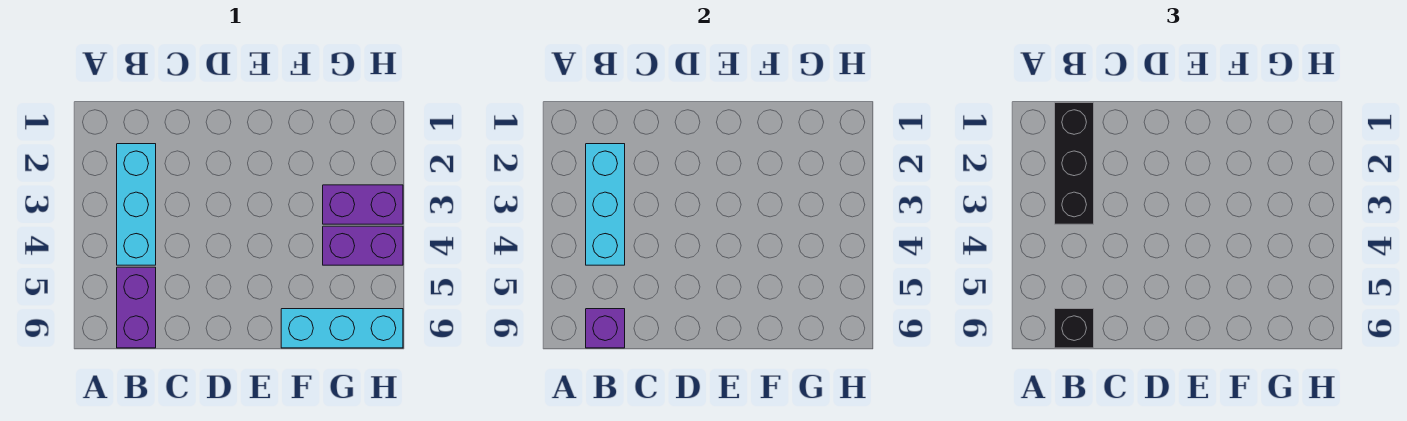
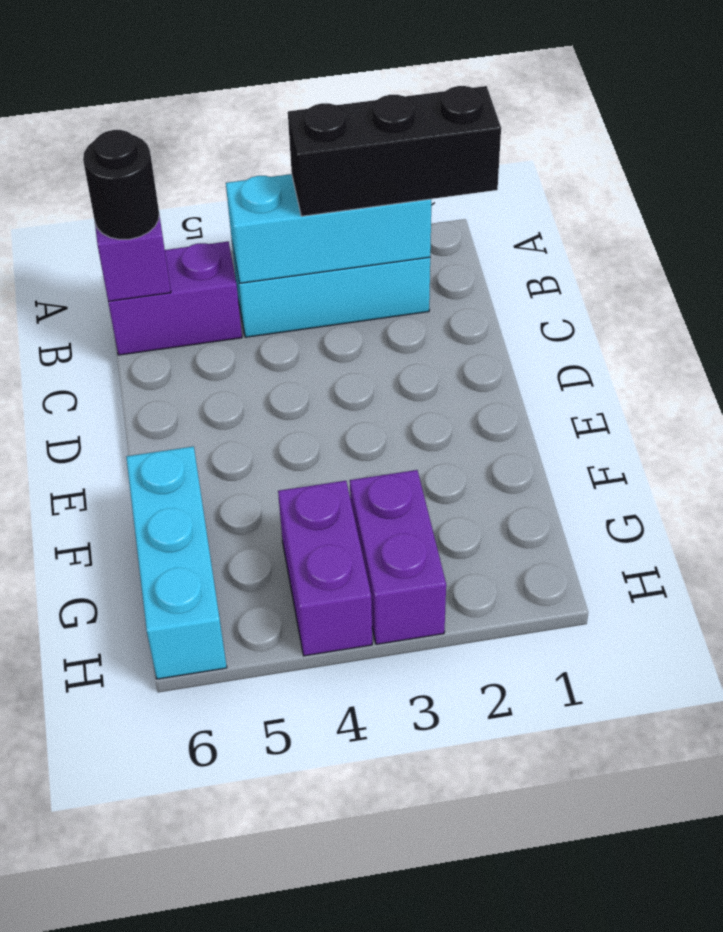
black 1x1 brick [1055,309,1094,348] -> black 1x1 round brick [83,130,159,239]

